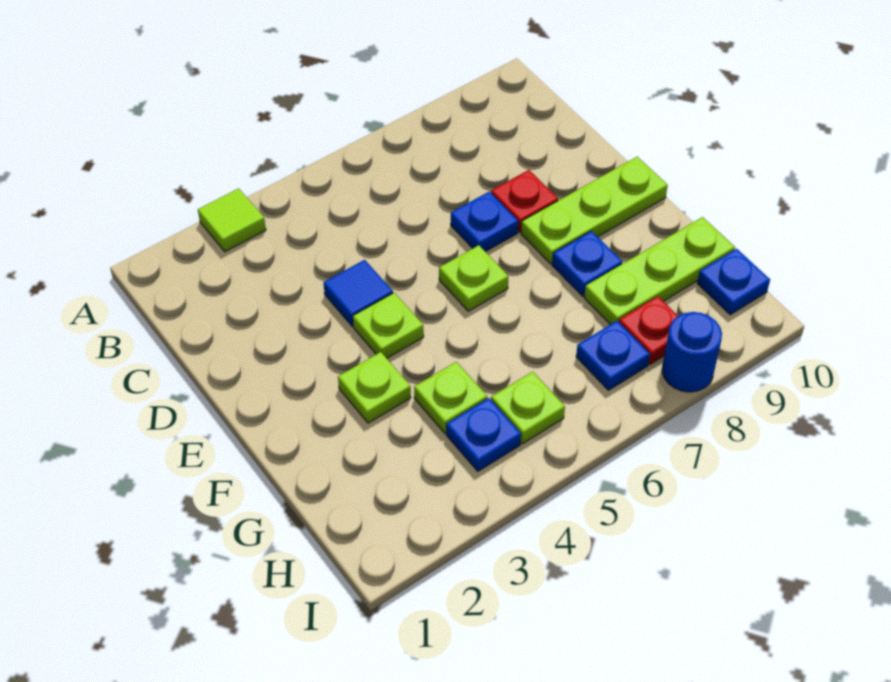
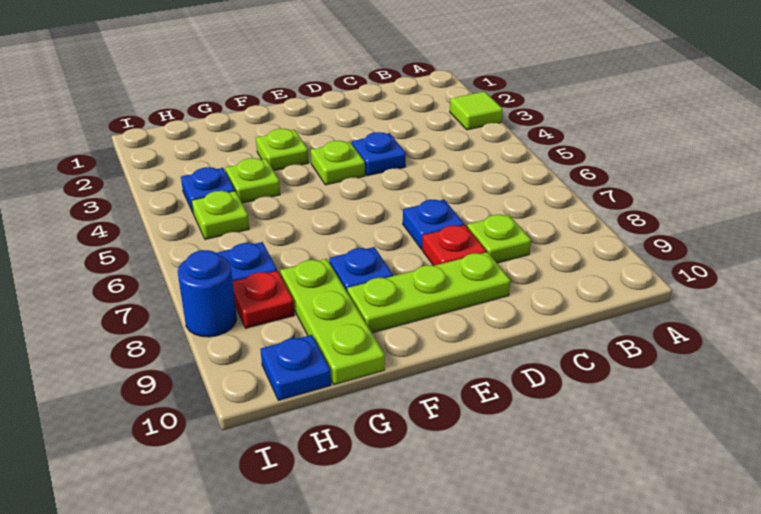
blue 1x1 tile [323,260,393,326] -> blue 1x1 plate [352,132,406,176]
lime 1x1 plate [439,245,509,311] -> lime 1x1 plate moved to [467,214,531,263]
lime 1x3 plate [521,157,668,264] -> lime 1x3 plate turned to [347,252,511,333]

